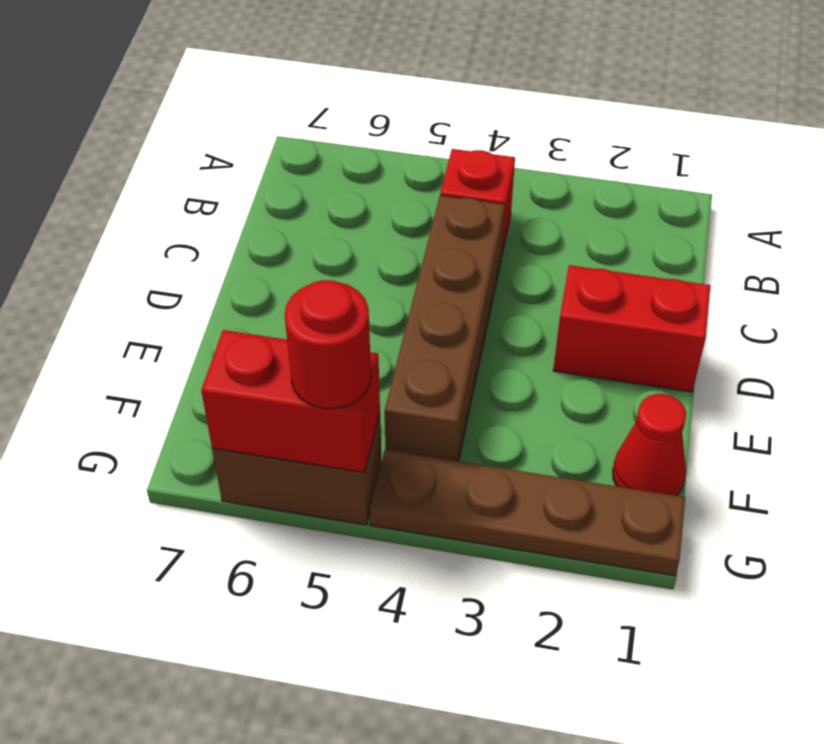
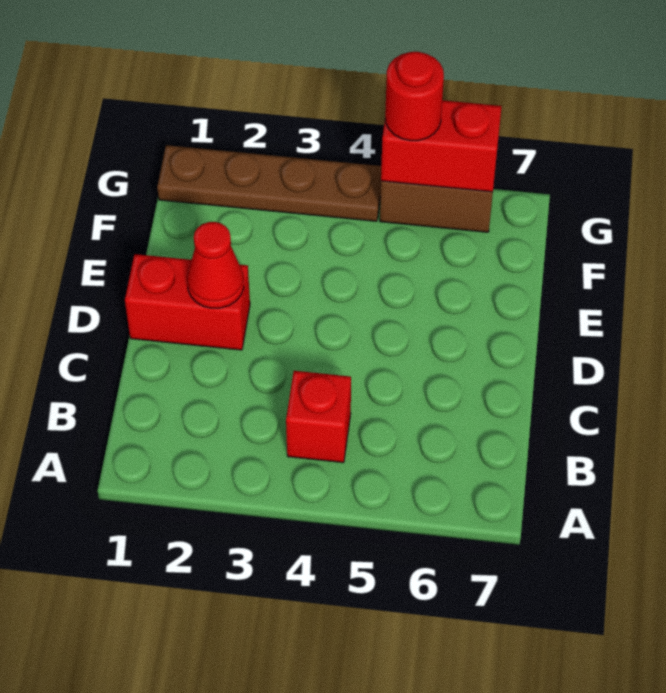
brown 1x4 brick [385,196,505,461] -> none
red 1x1 cone [613,394,686,496] -> red 1x1 cone moved to [187,222,244,308]

